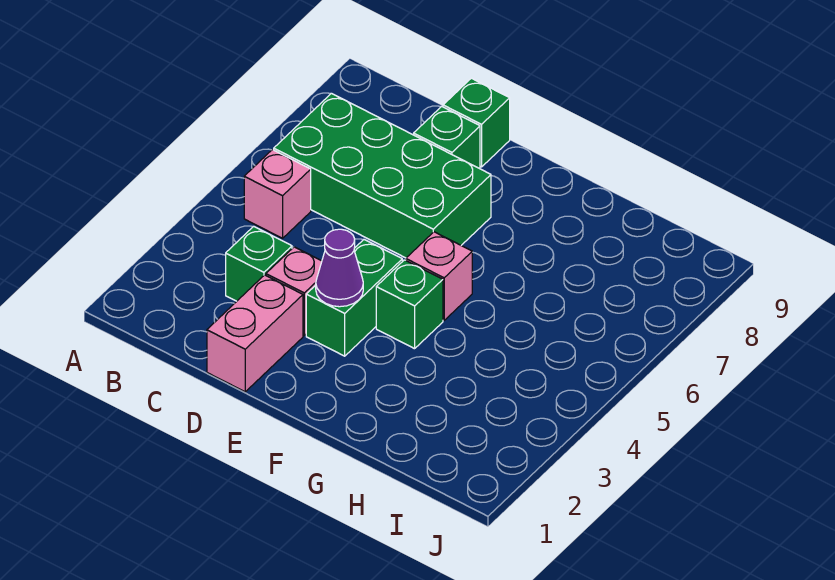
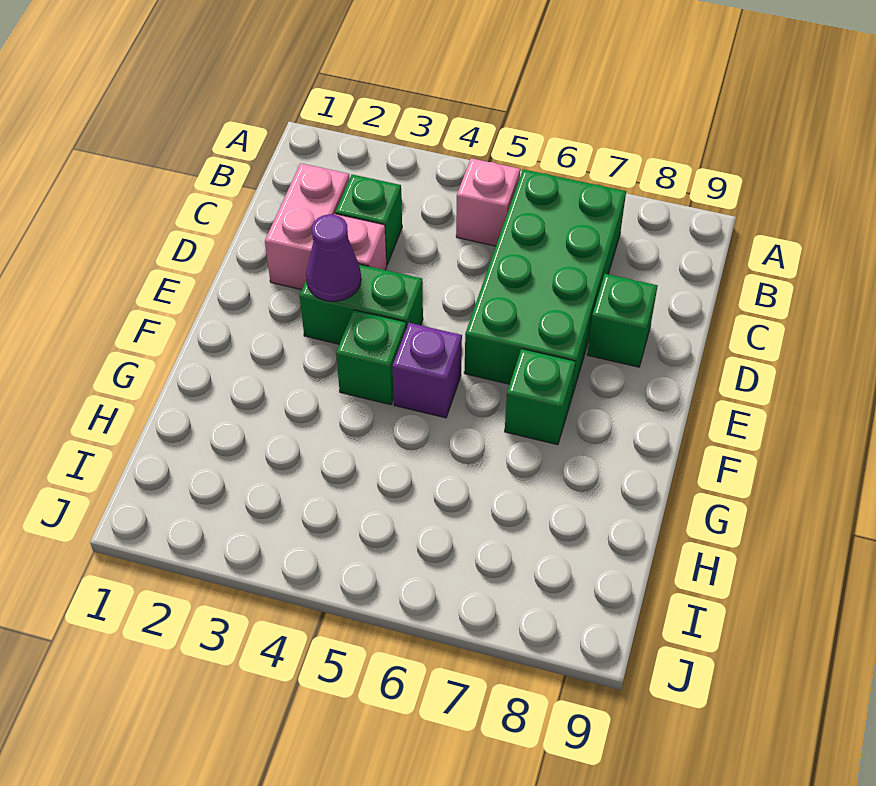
pink 1x2 brick [207,275,303,392] -> pink 1x2 brick turned to [265,163,350,290]
green 1x1 brick [443,78,510,167] -> green 1x1 brick moved to [505,349,576,445]
pink 1x1 brick [406,232,472,320] -> purple 1x1 brick [392,323,462,418]

